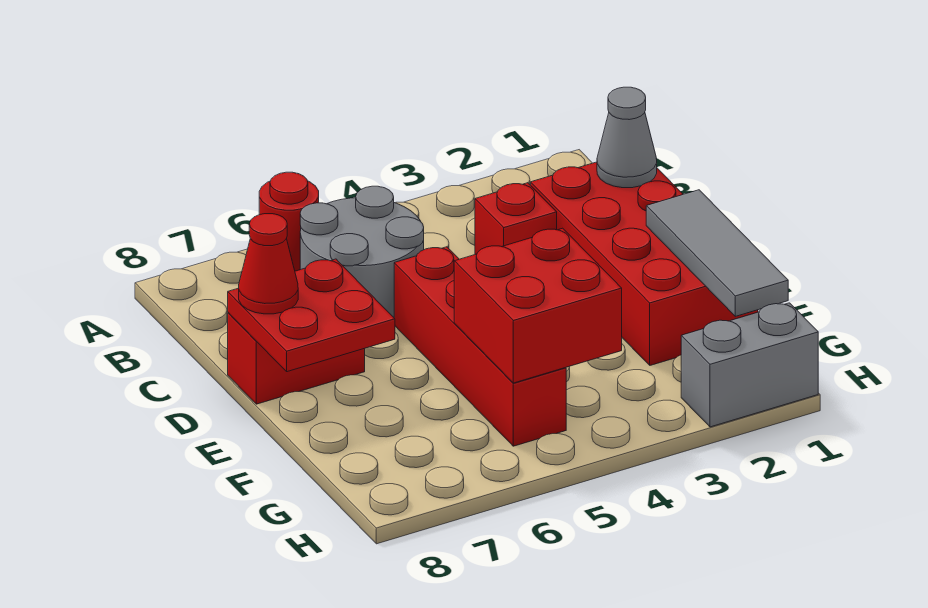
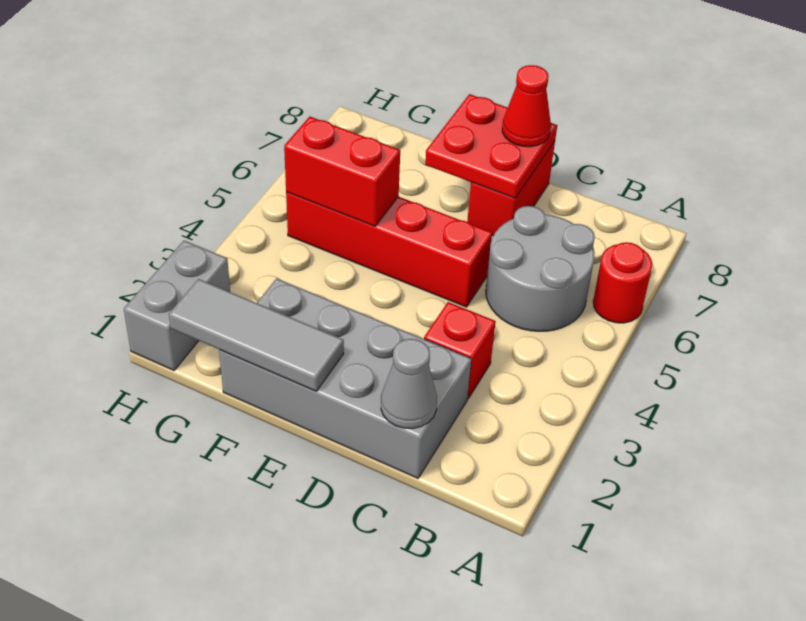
red 2x4 brick [531,162,758,365] -> grey 2x4 brick [219,278,471,478]
red 2x2 brick [454,228,622,383] -> red 1x2 brick [284,117,400,226]

